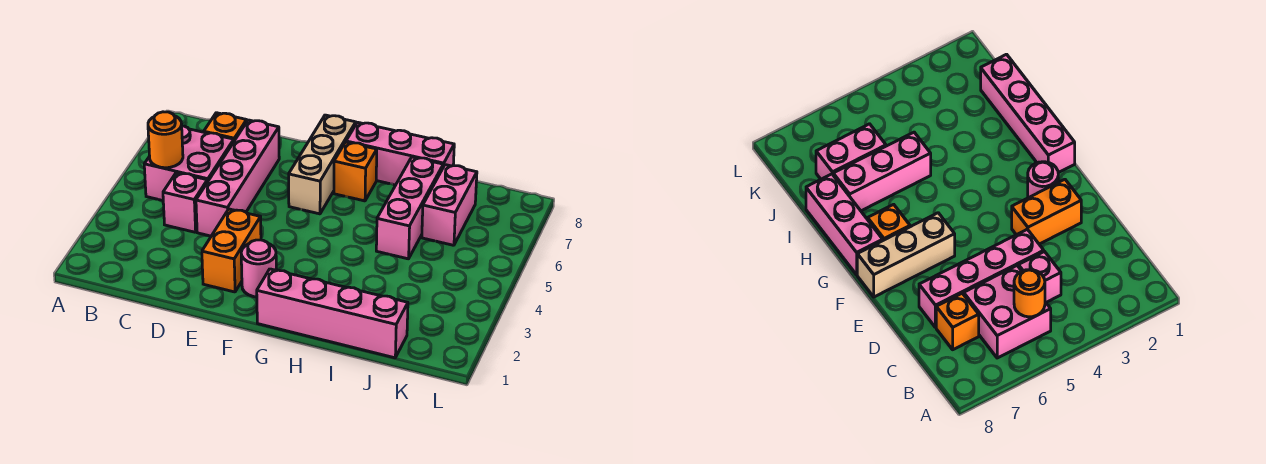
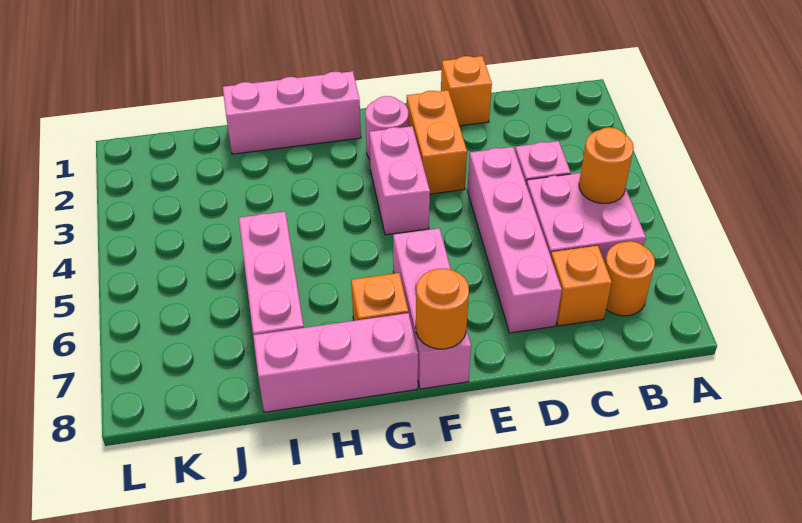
none -> orange 1x1 round brick [605,241,655,316]
none -> orange 1x1 brick [441,56,492,126]
tan 1x3 brick [289,115,356,214] -> pink 1x3 brick [393,228,471,389]
none -> orange 1x1 round brick [416,268,469,349]
pink 1x4 brick [257,269,408,358] -> pink 1x3 brick [223,71,361,154]
pink 1x2 brick [422,165,477,245] -> pink 1x2 brick moved to [369,126,430,235]

